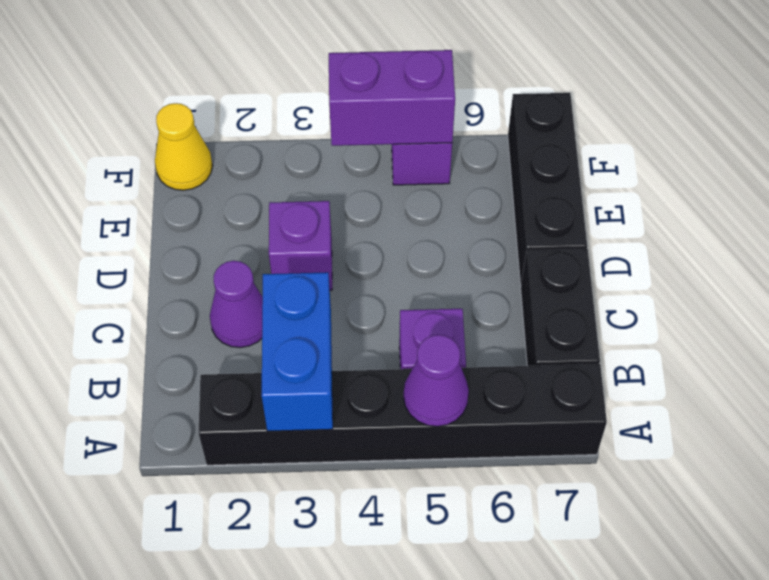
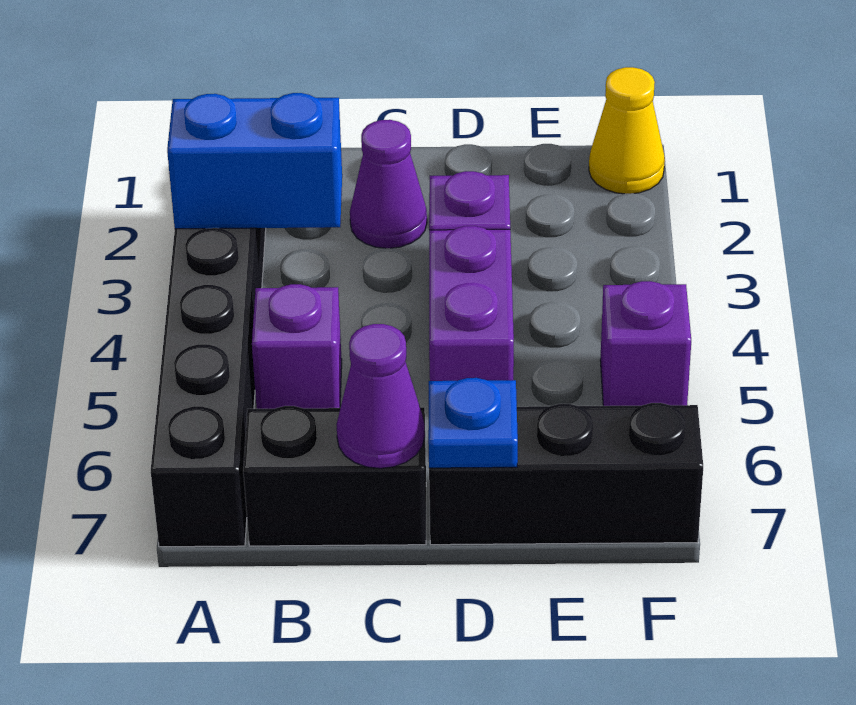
purple 1x1 cone [404,335,469,427] -> purple 1x1 cone moved to [336,324,425,468]
none -> blue 1x1 plate [428,378,518,468]
purple 1x2 brick [329,50,455,146] -> purple 1x2 brick moved to [429,226,514,381]

